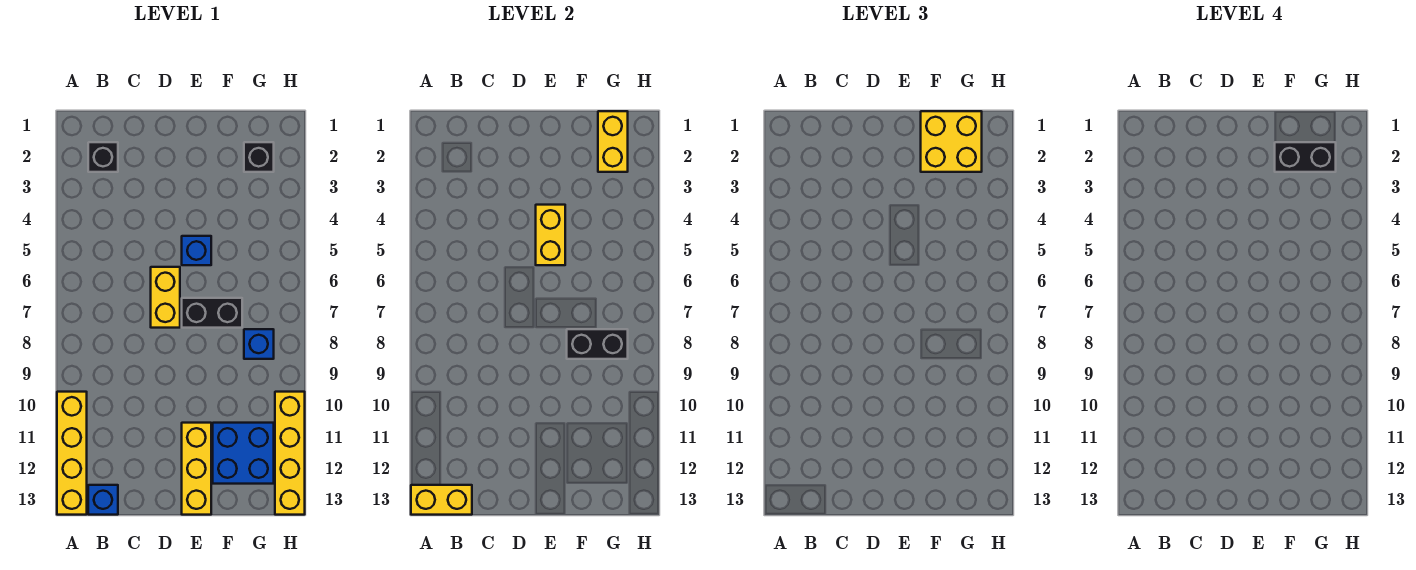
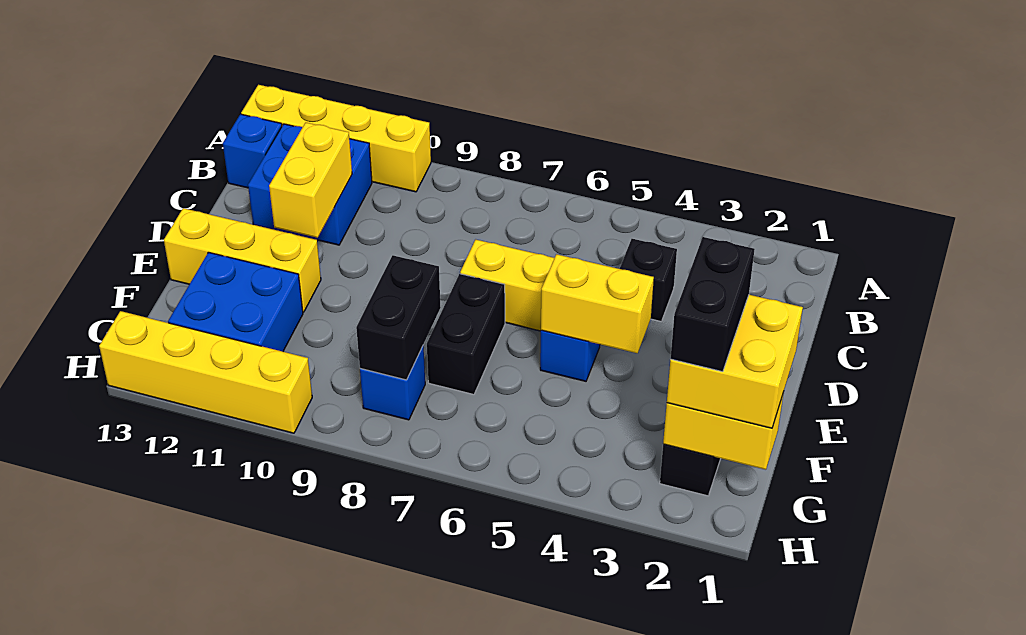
yellow 1x2 brick [411,485,472,515] -> yellow 1x2 brick moved to [269,123,352,238]
black 1x1 brick [88,142,118,172] -> black 1x1 brick moved to [620,239,677,321]
none -> blue 2x2 brick [248,124,372,245]

